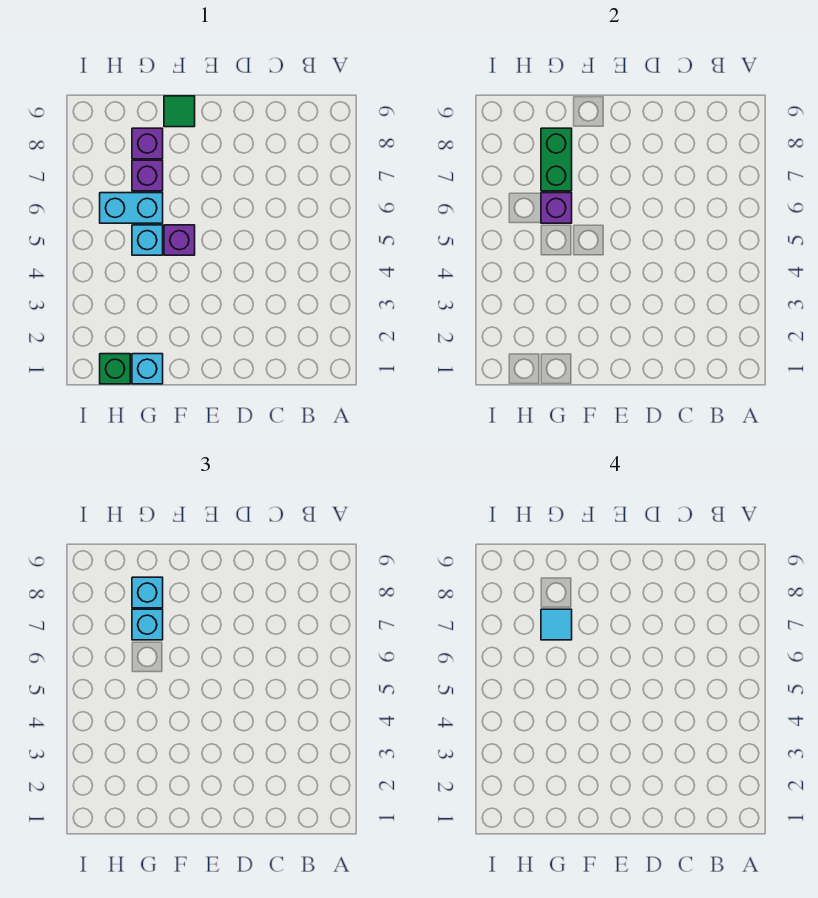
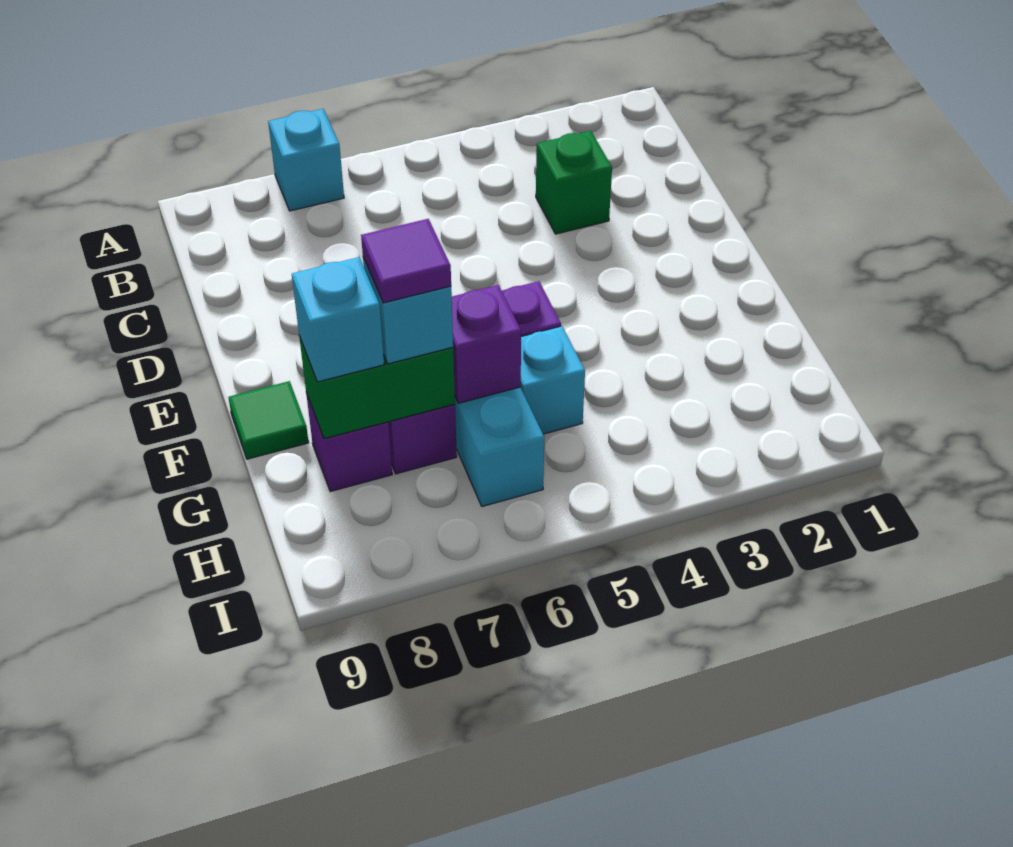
cyan 1x1 brick [132,354,163,384] -> cyan 1x1 brick moved to [268,109,344,211]
cyan 1x1 tile [541,609,572,640] -> purple 1x1 tile [361,219,451,303]
green 1x1 brick [100,354,130,384] -> green 1x1 brick moved to [536,131,612,234]

